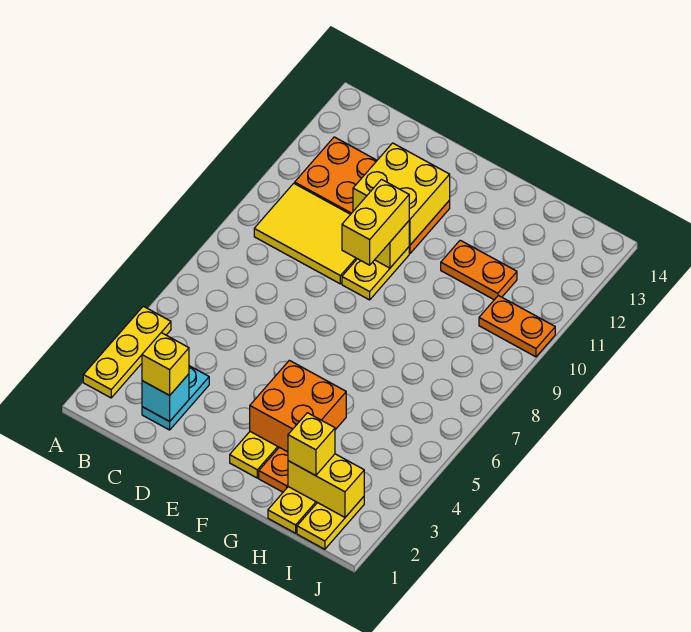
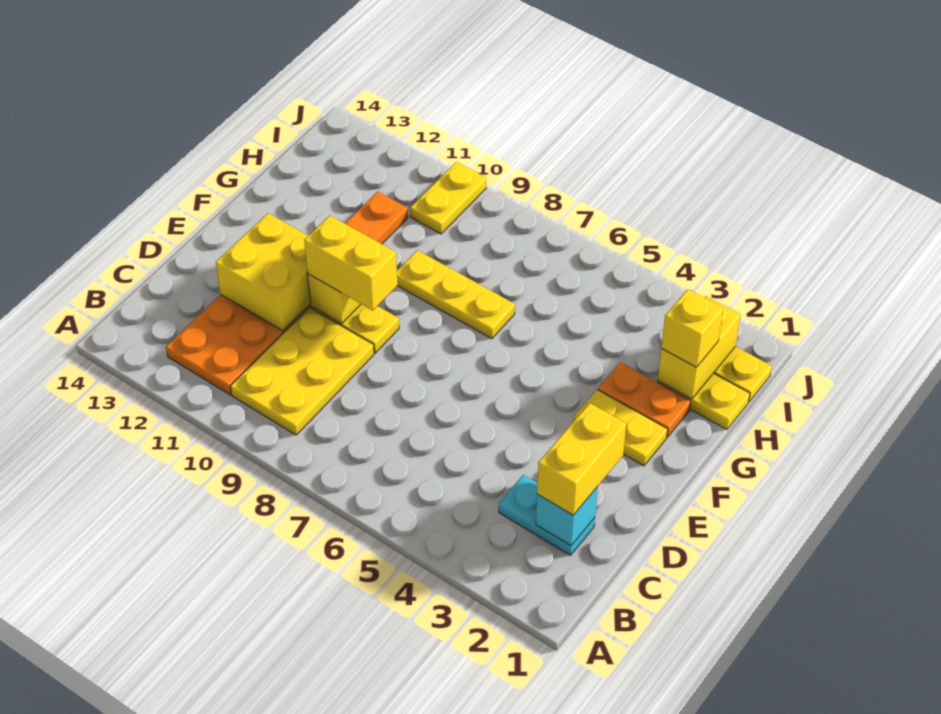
yellow 1x3 plate [83,306,171,398] -> yellow 1x3 plate moved to [397,250,515,339]
yellow 2x3 tile [254,183,357,284] -> yellow 2x3 plate [230,308,374,435]
yellow 1x1 brick [142,333,189,395] -> yellow 1x2 brick [537,403,626,515]
orange 2x2 brick [250,360,346,452] -> none
orange 1x2 plate [479,295,555,357] -> yellow 1x2 plate [410,162,486,234]

